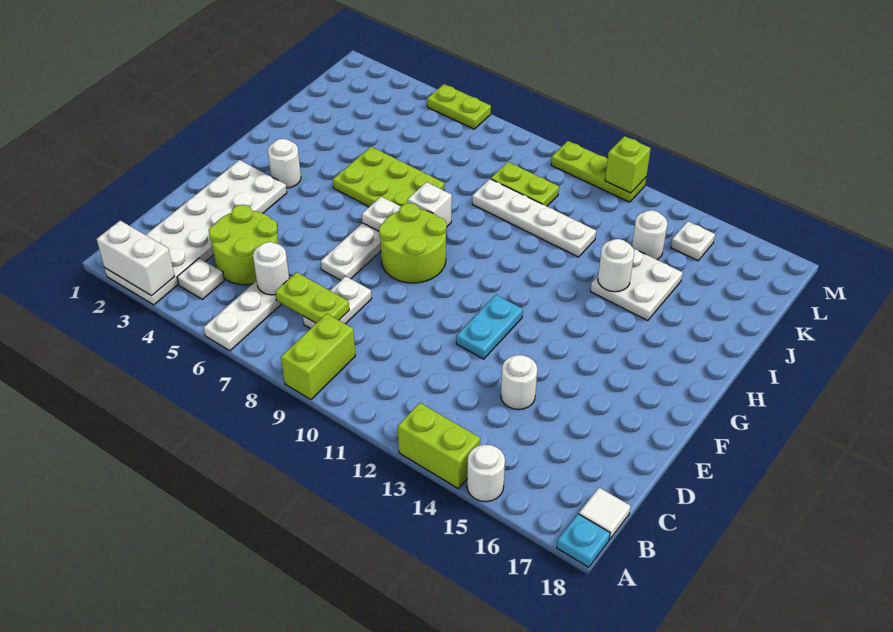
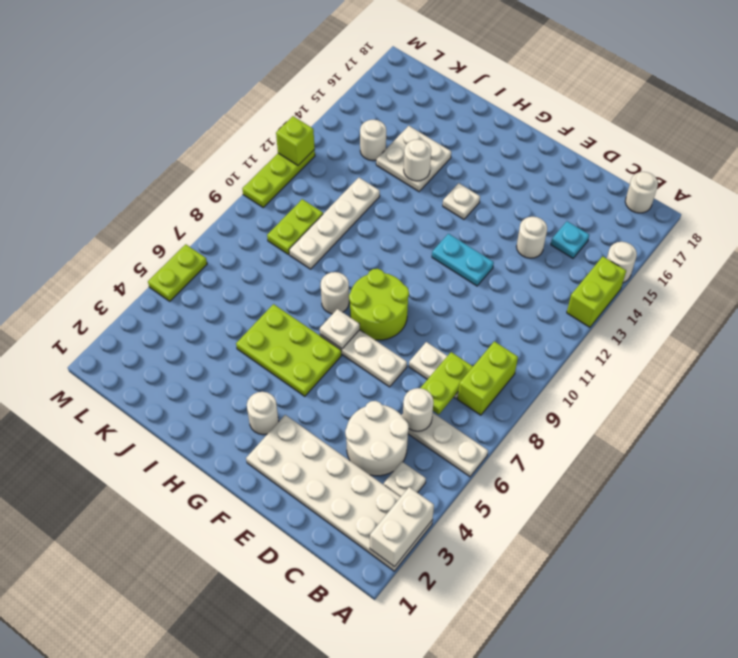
lime 1x2 brick [281,314,355,400] -> lime 1x2 brick turned to [457,341,518,415]
cyan 1x1 plate [557,514,610,567] -> cyan 1x1 plate moved to [551,221,589,258]
white 1x1 tile [579,488,631,540] -> white 1x1 round brick [625,172,658,213]
lime 2x2 round brick [209,205,279,285] -> white 2x2 round brick [345,401,409,476]
lime 2x3 plate [333,147,444,207] -> lime 2x3 plate turned to [236,304,341,396]
white 1x1 brick [408,182,452,226] -> white 1x1 round brick [321,272,349,314]
white 1x1 plate [671,221,715,261] -> white 1x1 plate moved to [443,183,480,219]

